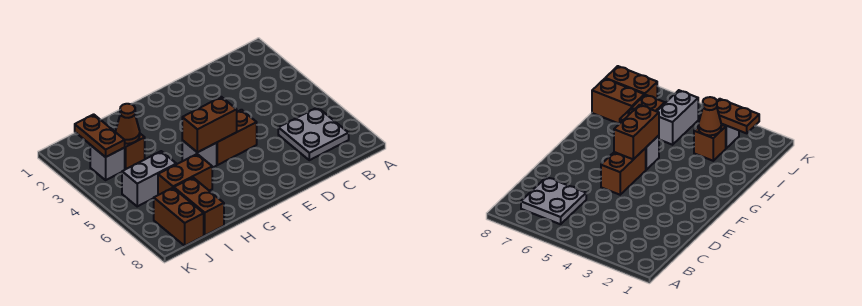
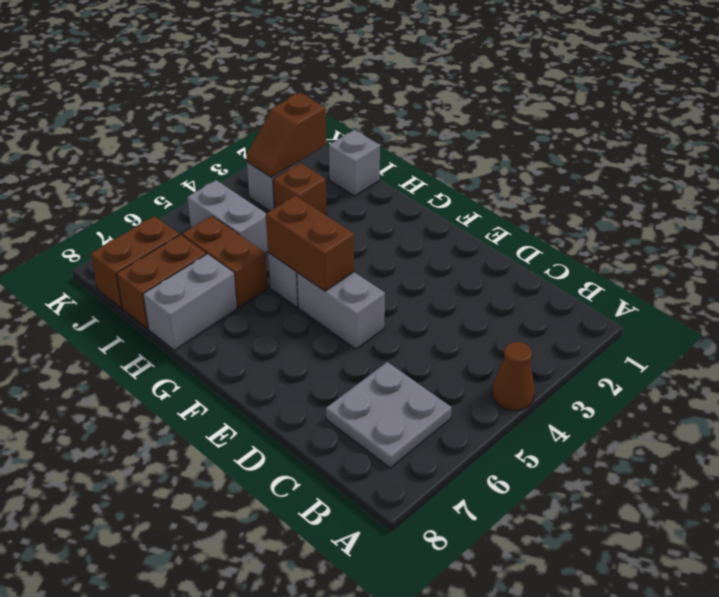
brown 1x2 brick [217,110,257,165] -> grey 1x2 brick [297,272,385,349]
none -> grey 1x2 brick [143,254,237,350]
none -> grey 1x1 brick [329,130,380,196]
brown 1x1 cone [116,104,140,144] -> brown 1x1 cone moved to [492,342,535,410]
brown 1x2 plate [75,114,125,157] -> brown 1x2 slope [246,93,326,178]

